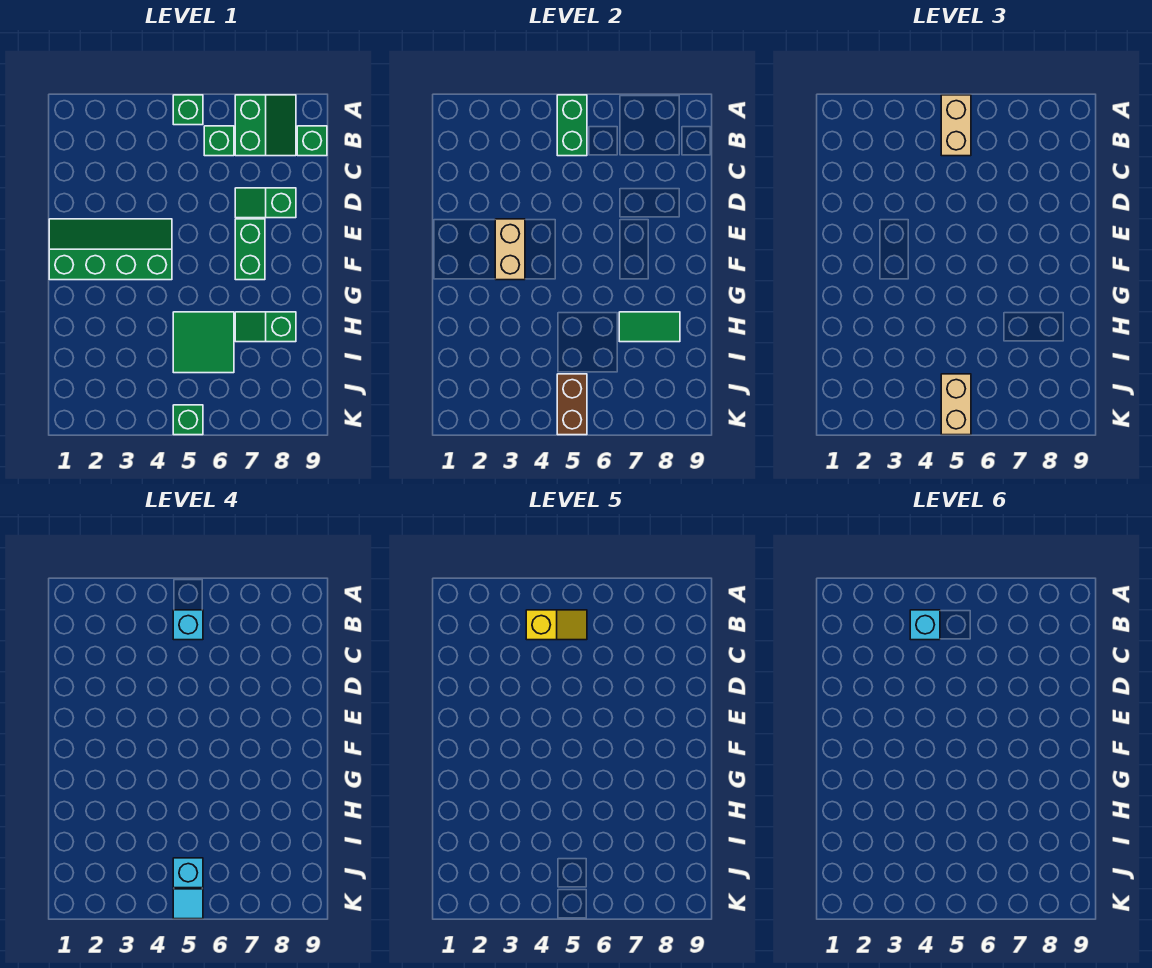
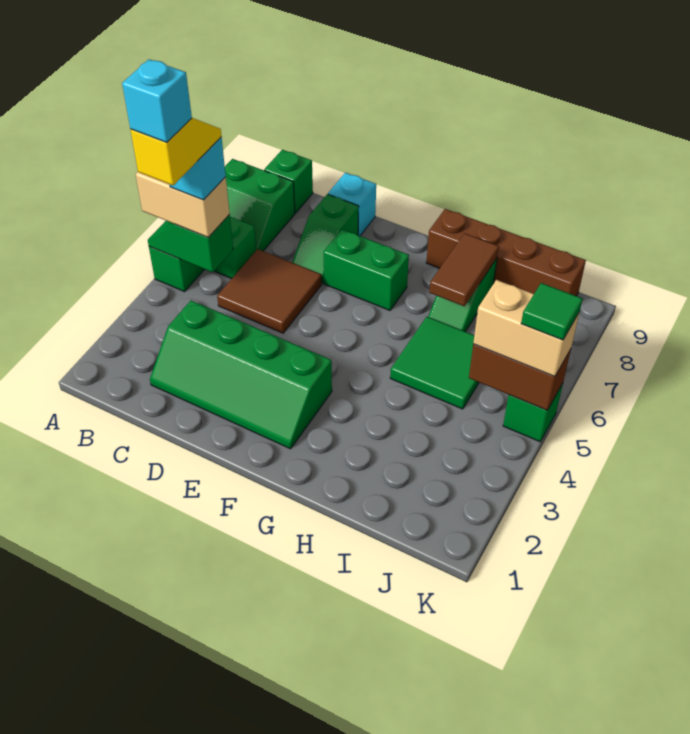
green 1x2 brick [557,95,587,156] -> green 1x2 slope [148,215,233,272]
green 2x2 slope [235,95,296,156] -> green 2x2 slope turned to [225,159,295,251]
none -> brown 2x2 tile [217,249,322,333]
green 2x4 slope [49,219,172,280] -> green 2x4 slope turned to [150,301,332,449]
tan 1x2 brick [495,219,525,280] -> none
none -> brown 1x4 brick [426,209,586,296]
green 1x2 tile [619,312,680,342] -> brown 1x2 tile [429,233,499,306]
cyan 1x1 brick [173,858,203,888] -> cyan 1x1 brick moved to [328,173,376,236]
cyan 1x1 tile [173,889,203,919] -> green 1x1 tile [521,283,583,340]

